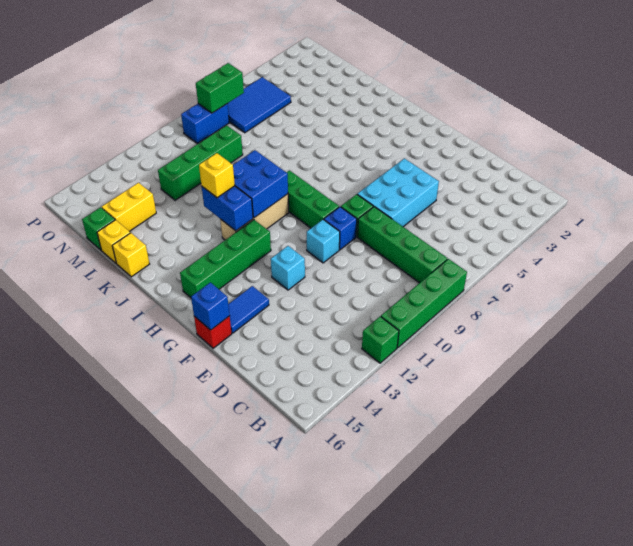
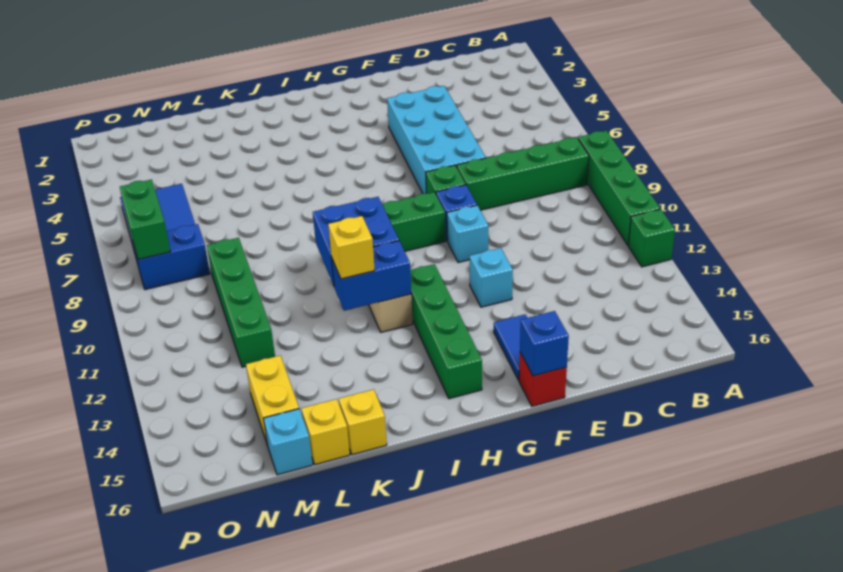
cyan 2x3 brick [357,158,439,227] -> cyan 2x4 brick [387,86,486,194]
green 1x1 brick [82,207,115,250] -> cyan 1x1 brick [263,409,313,475]
blue 1x2 brick [181,104,229,144] -> blue 1x2 brick turned to [134,224,210,290]

